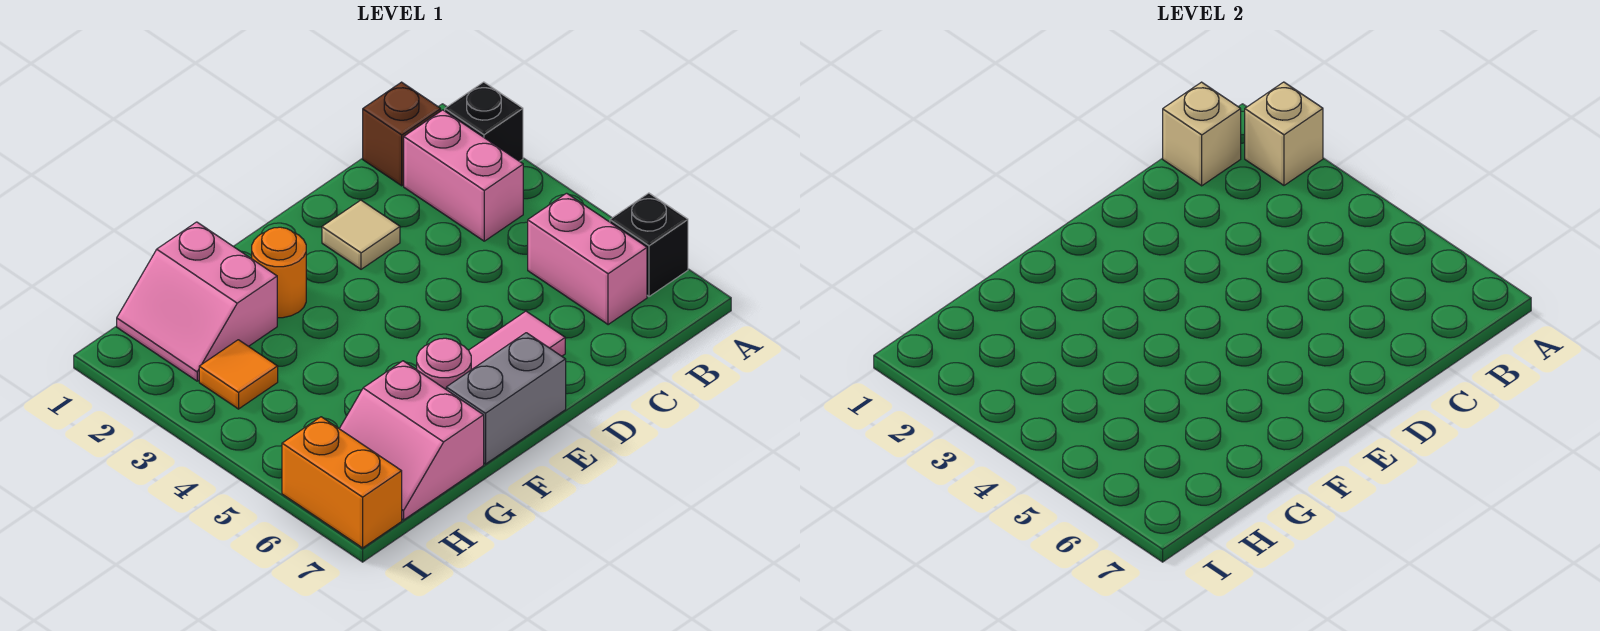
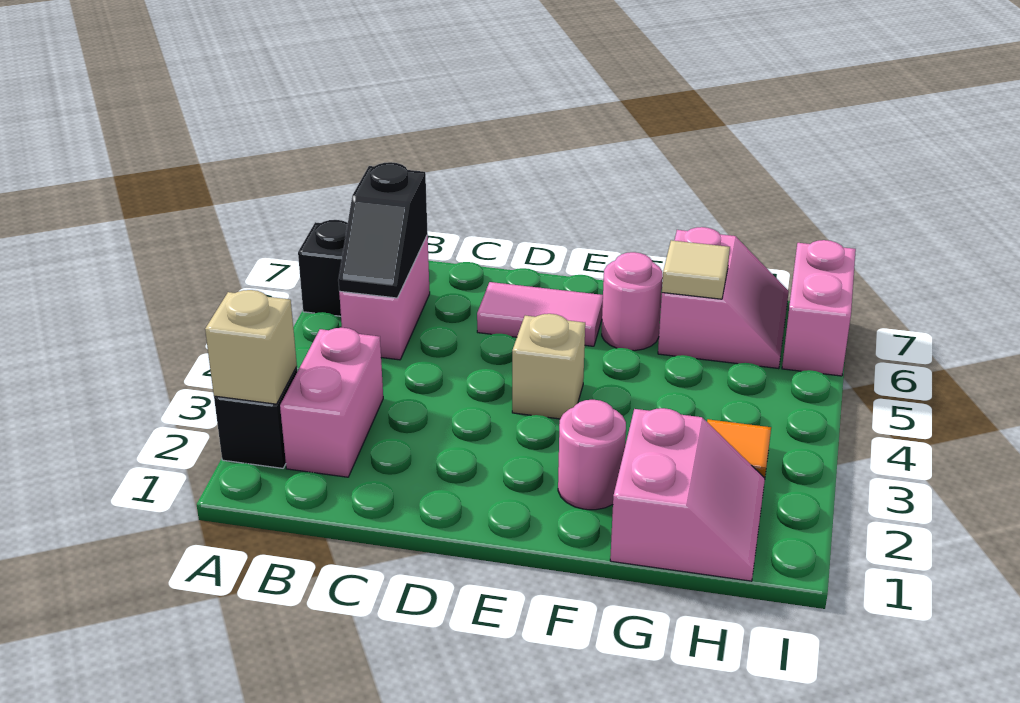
brown 1x1 brick [363,82,441,186] -> none
tan 1x1 brick [1163,82,1241,186] -> tan 1x1 brick moved to [512,314,585,419]
none -> black 1x2 slope [338,162,428,298]
tan 1x1 tile [322,200,400,269] -> tan 1x1 tile moved to [662,240,730,299]
grey 1x2 brick [446,333,566,464] -> none
orange 1x1 round brick [252,227,306,318] -> pink 1x1 round brick [558,400,626,510]
orange 1x2 brick [282,417,402,548] -> pink 1x2 brick [782,240,856,376]

